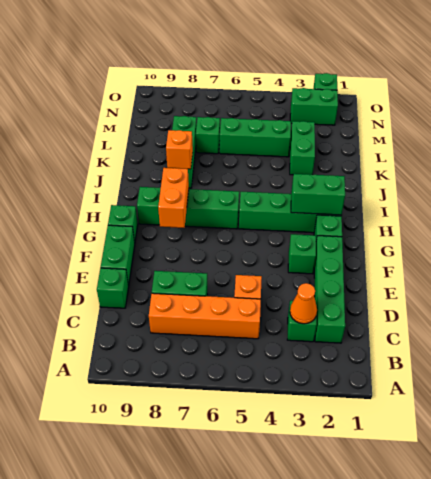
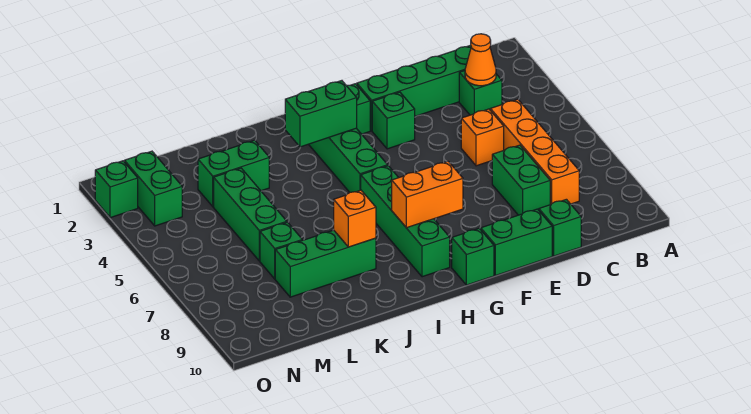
green 1x2 brick [291,174,345,215] -> green 1x2 brick turned to [285,81,357,147]

